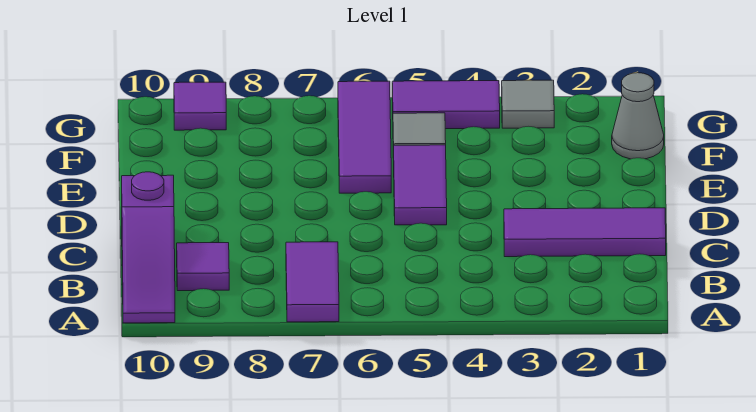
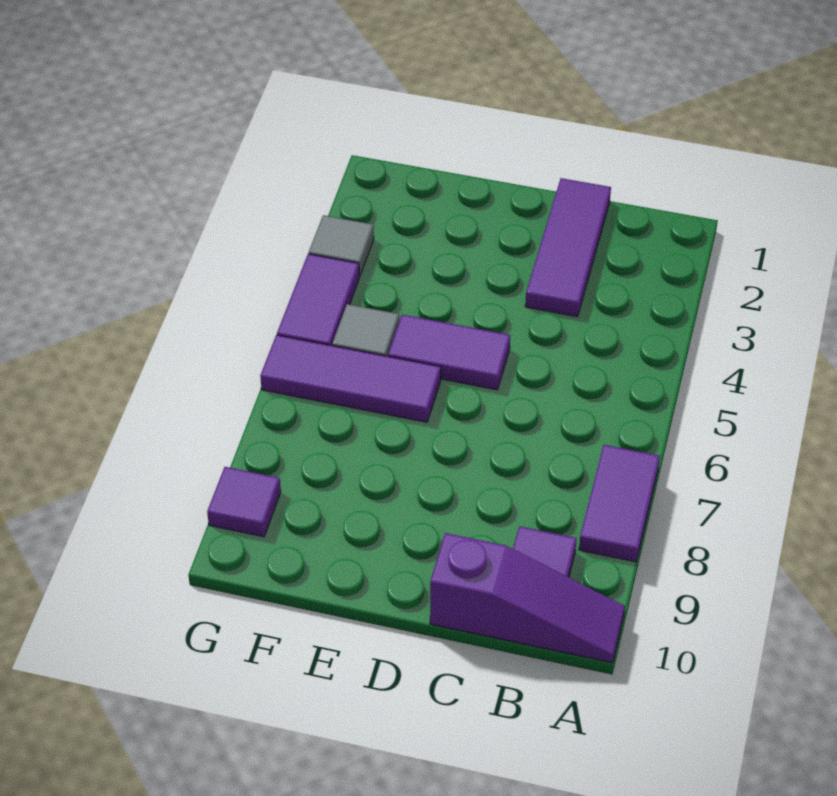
purple 1x2 tile [286,242,339,322] -> purple 1x2 tile turned to [579,445,660,562]
grey 1x1 cone [612,73,664,159] -> none

